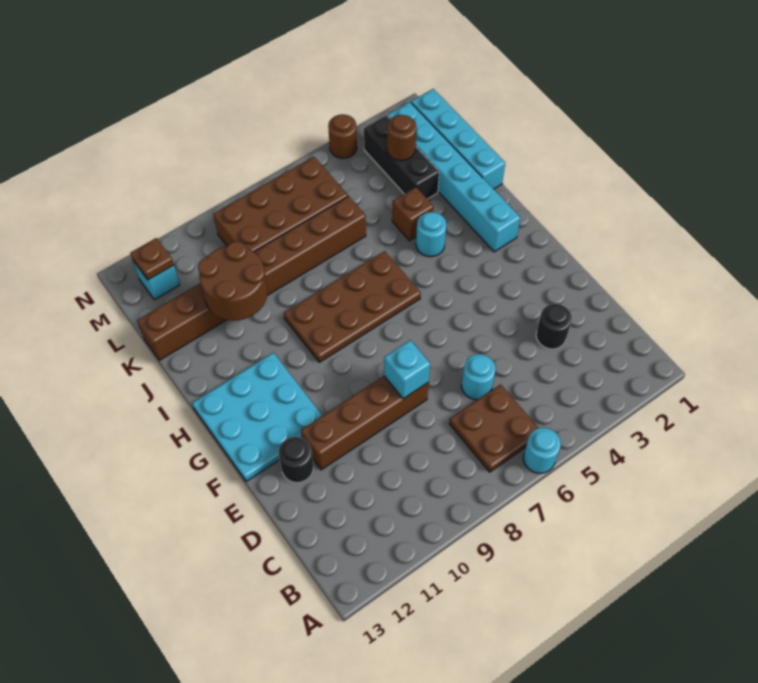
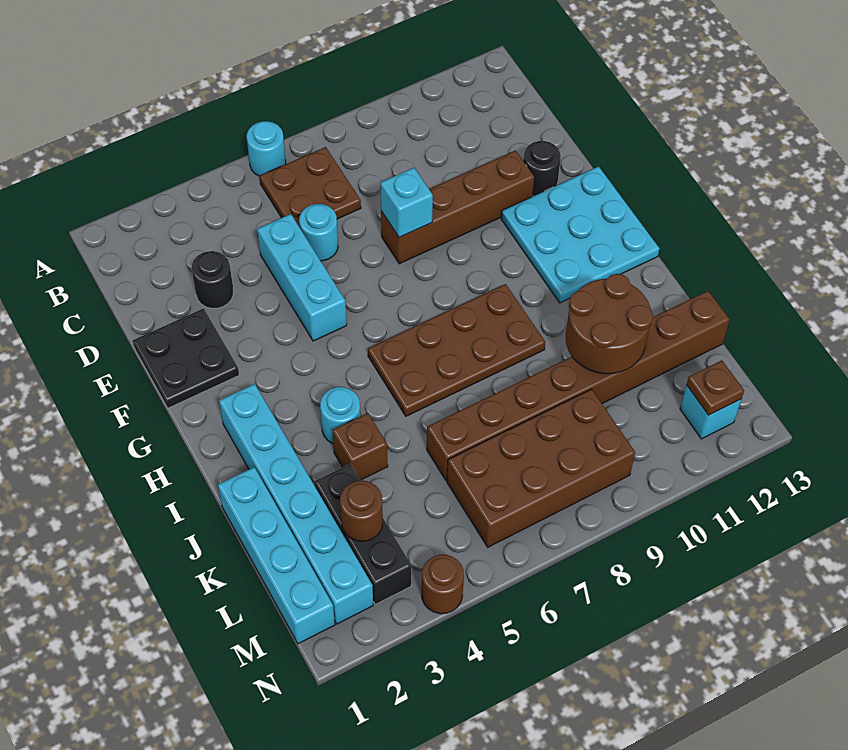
none -> cyan 1x3 brick [257,214,347,341]
none -> black 2x2 plate [133,308,239,408]

